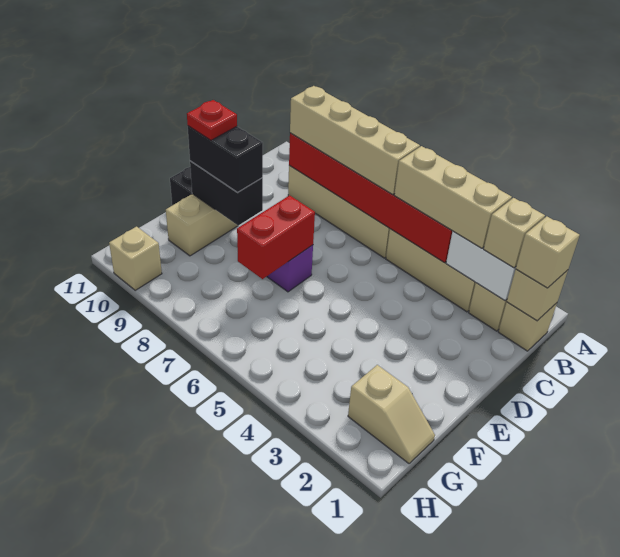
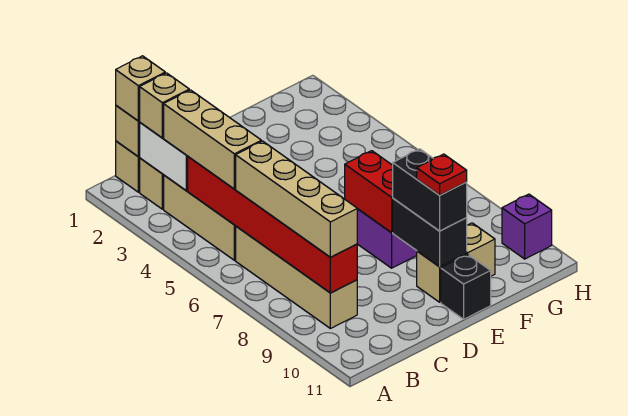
red 1x2 brick [237,195,315,279] -> red 1x2 brick turned to [345,151,393,233]
tan 1x2 slope [348,365,435,464] -> none
tan 1x1 brick [109,227,162,290] -> purple 1x1 brick [502,194,552,259]

